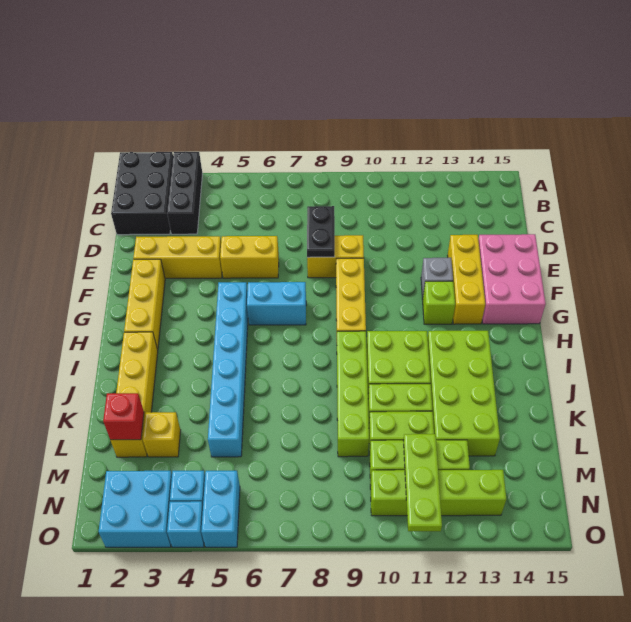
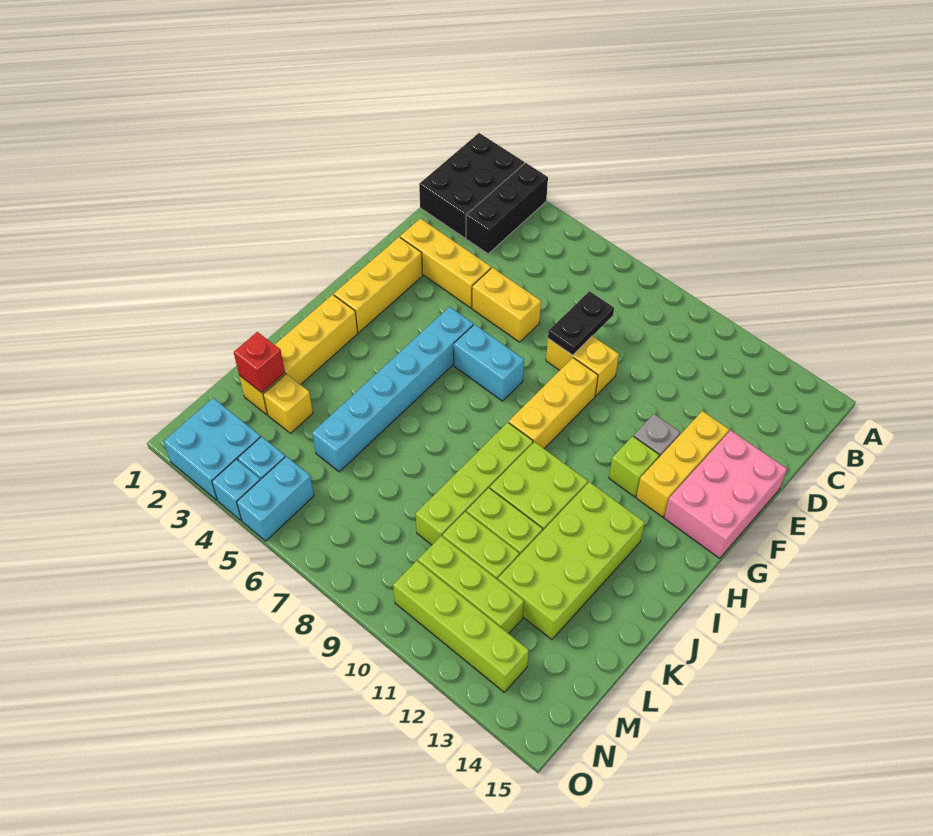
lime 1x3 plate [403,434,442,531] -> none

